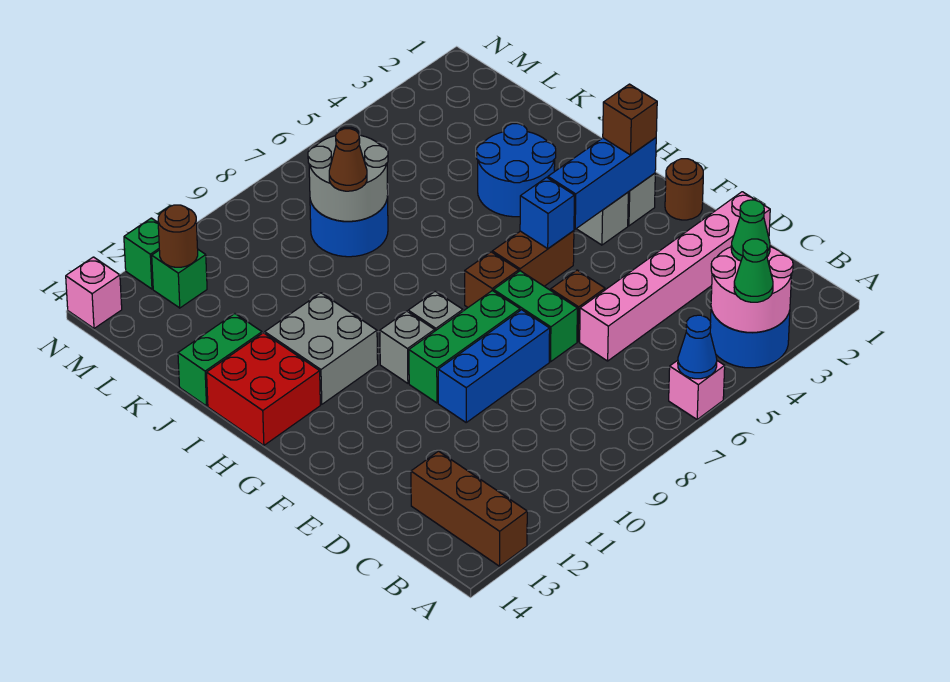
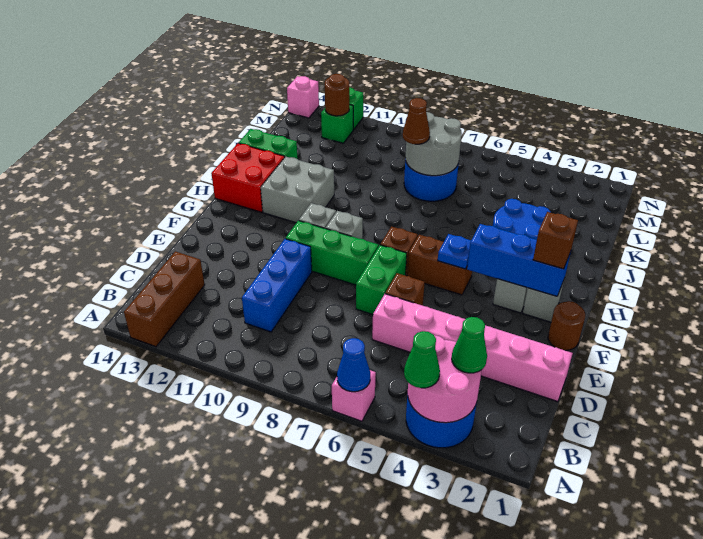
blue 1x3 brick [438,310,550,422] -> blue 1x3 brick turned to [242,239,312,332]
blue 1x1 brick [520,177,574,249] -> blue 1x1 plate [438,234,471,269]

